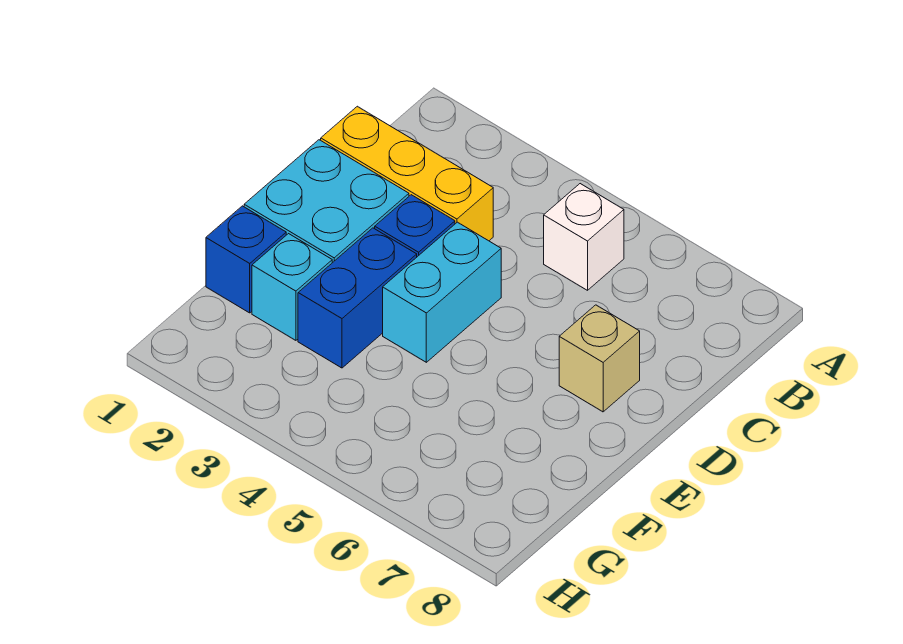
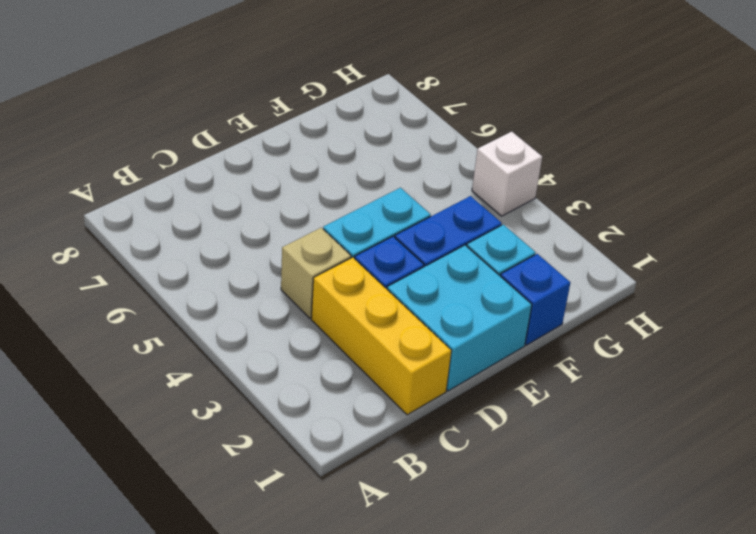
white 1x1 brick [544,184,624,290] -> white 1x1 brick moved to [472,132,542,216]
tan 1x1 brick [559,305,640,412] -> tan 1x1 brick moved to [281,228,351,318]

